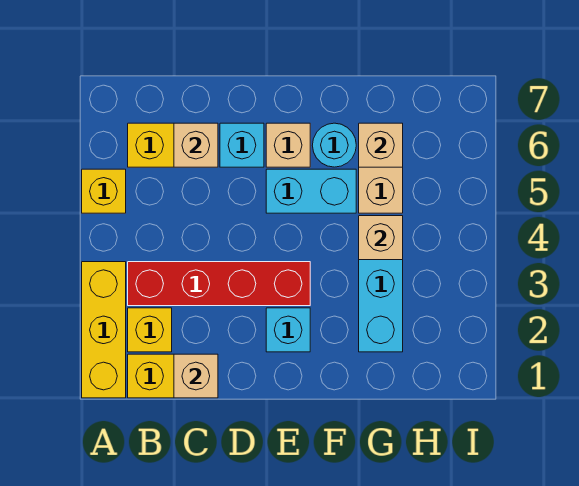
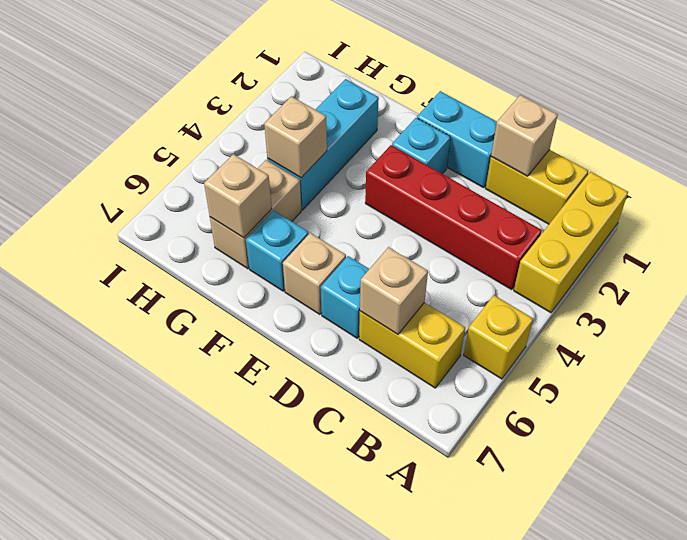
yellow 1x1 brick [128,308,172,352] -> none
cyan 1x2 brick [266,169,356,213] -> cyan 1x2 brick moved to [417,91,497,188]
cyan 1x1 round brick [312,123,356,167] -> cyan 1x1 brick [246,211,309,291]

